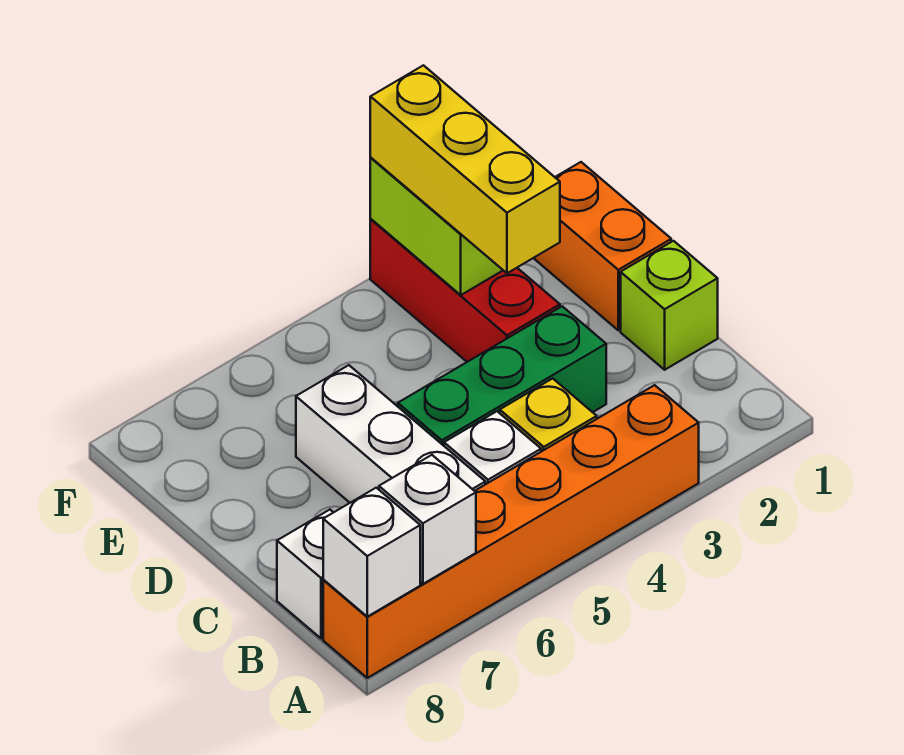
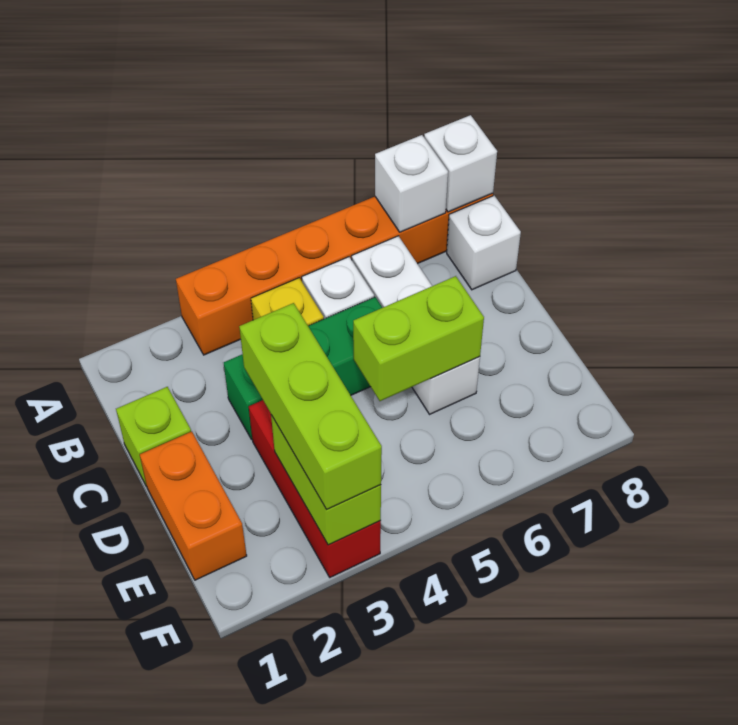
yellow 1x3 brick [370,65,560,273] -> lime 1x3 brick [239,303,382,509]
none -> lime 1x2 brick [353,276,484,401]

